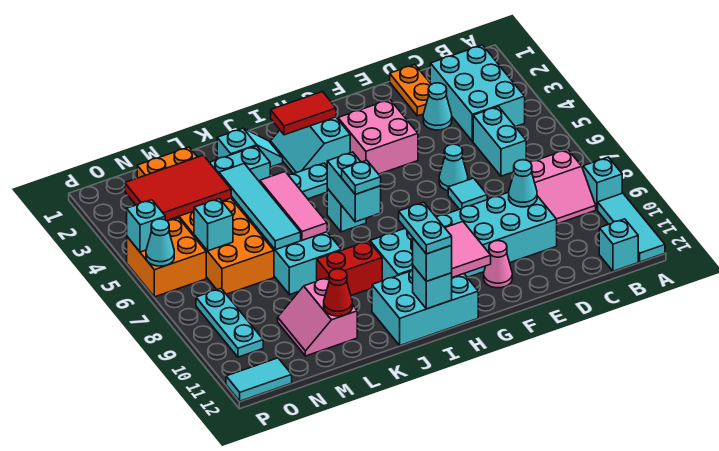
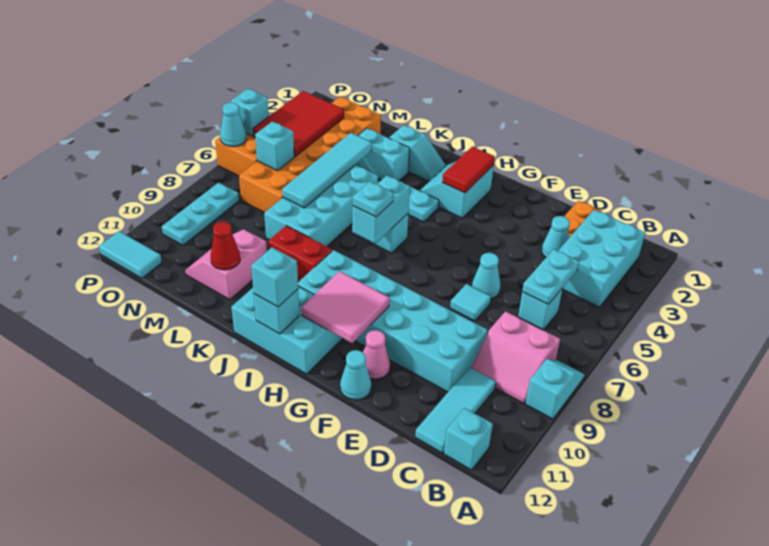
cyan 1x3 tile [598,193,665,262] -> cyan 1x3 tile moved to [415,367,496,453]
cyan 1x2 brick [473,107,526,176] -> cyan 1x1 brick [518,288,563,330]
cyan 1x1 cone [509,160,537,207] -> cyan 1x1 cone moved to [340,350,371,400]
pink 2x2 brick [338,100,418,174] -> none
red 1x2 tile [271,92,336,135] -> red 1x2 tile turned to [442,147,495,193]
cyan 1x2 plate [399,202,452,254] -> cyan 1x2 plate moved to [522,249,579,304]
pink 1x3 tile [260,172,327,240] -> none
red 2x3 tile [125,155,231,221] -> red 2x3 tile turned to [253,91,344,157]

